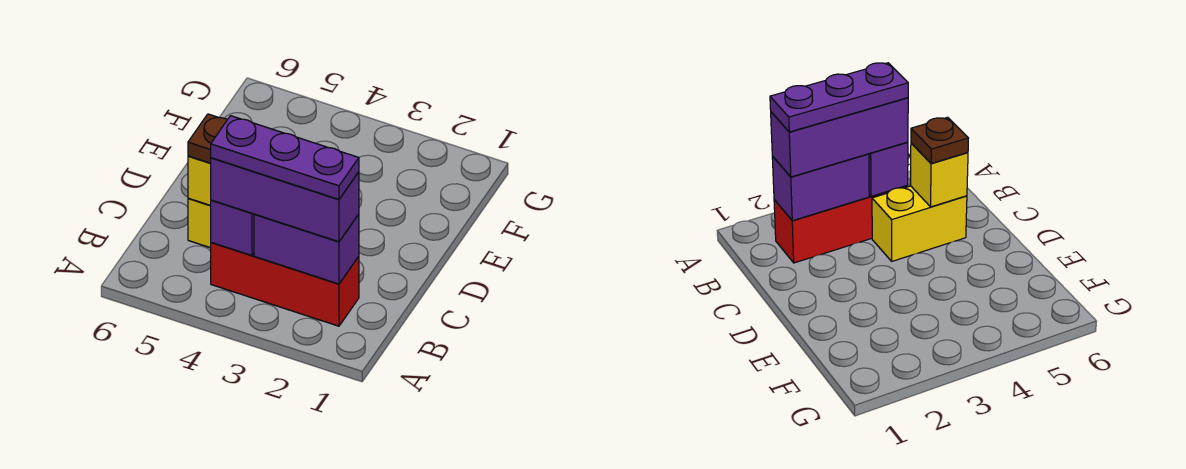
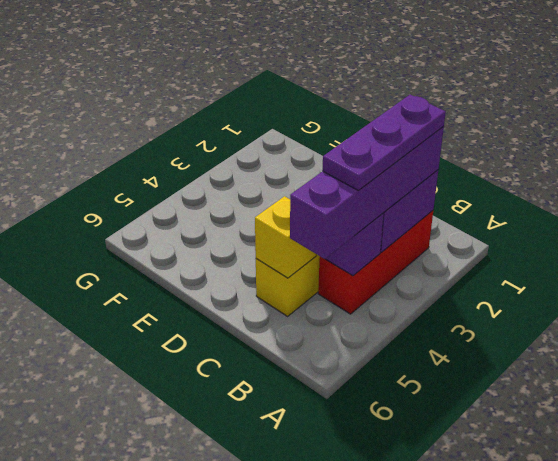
purple 1x3 brick [211,158,359,242] -> purple 1x4 brick [290,127,444,259]
brown 1x1 plate [188,114,227,163] -> none

